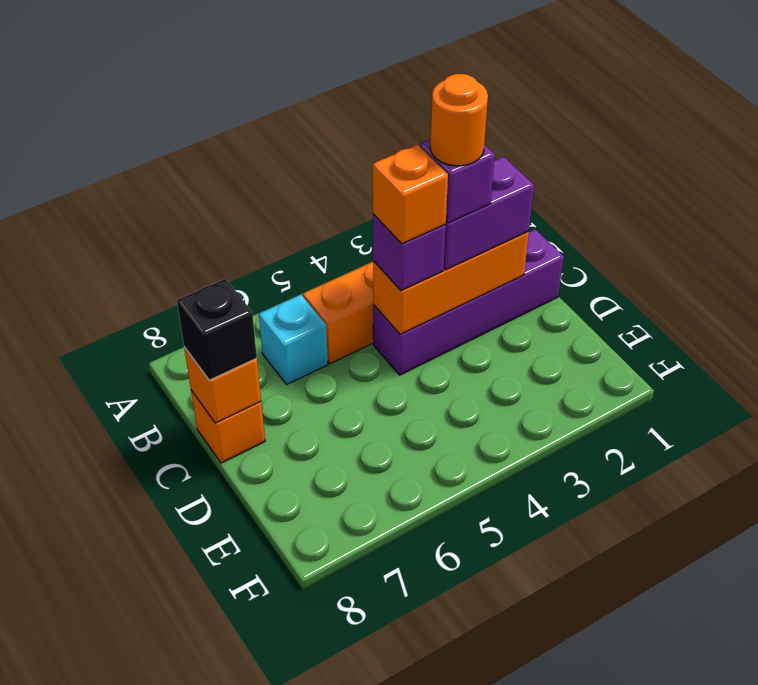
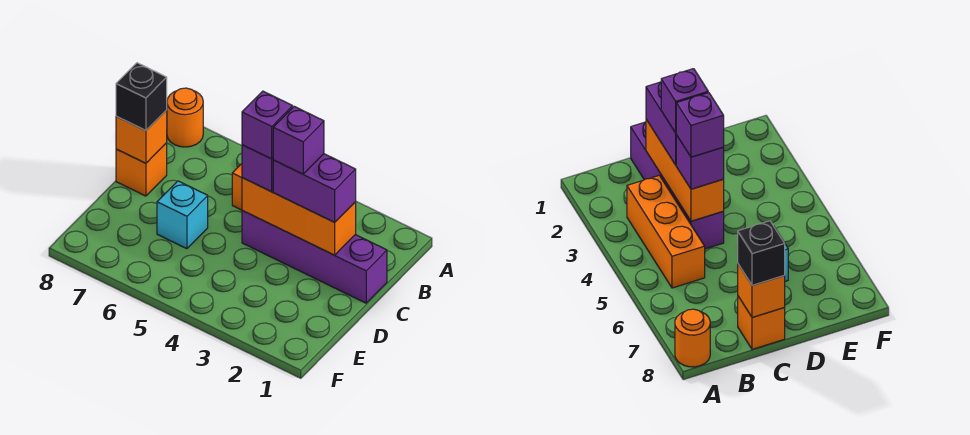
cyan 1x1 brick [259,295,328,384] -> cyan 1x1 brick moved to [157,181,208,249]
orange 1x1 round brick [430,74,488,166] -> orange 1x1 round brick moved to [167,88,203,147]
orange 1x1 brick [373,145,448,244] -> purple 1x1 brick [242,91,293,159]

